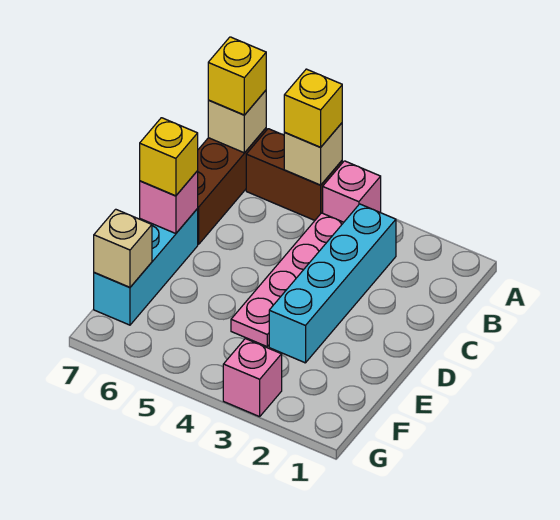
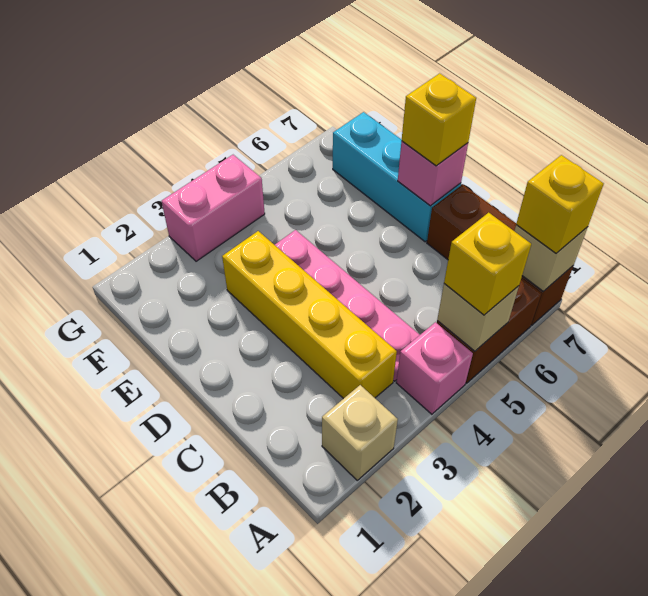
cyan 1x4 brick [269,204,396,363] -> yellow 1x4 brick [222,231,397,399]
tan 1x1 brick [94,209,152,287] -> tan 1x1 brick moved to [322,385,398,480]
pink 1x1 brick [223,339,282,417] -> pink 1x2 brick [162,155,265,261]

